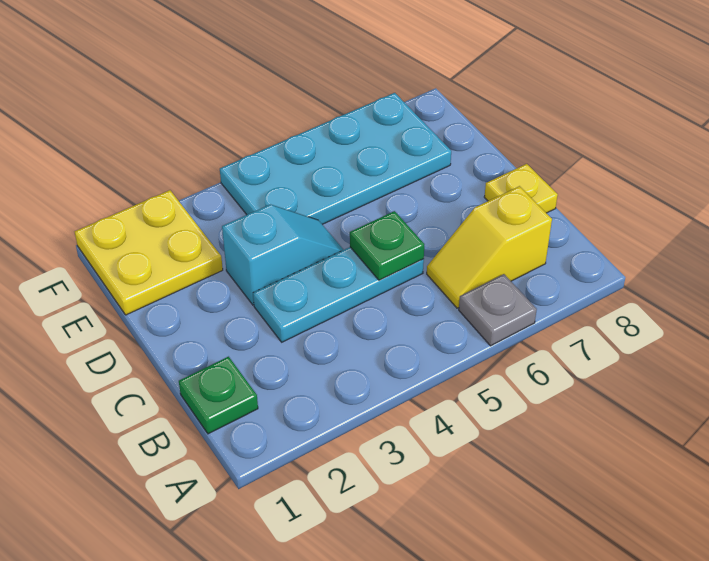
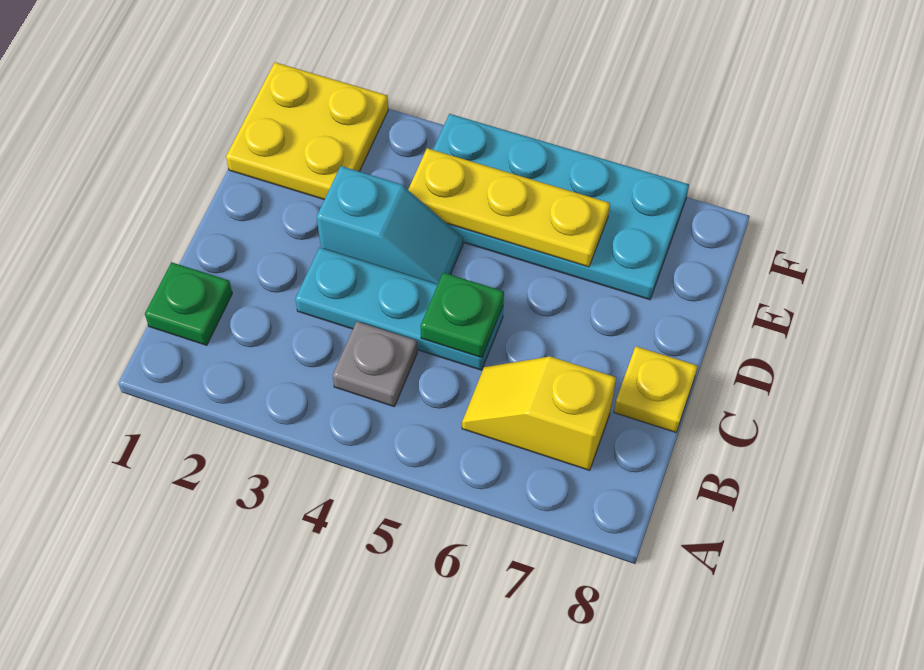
grey 1x1 plate [459,274,537,346] -> grey 1x1 plate moved to [333,322,417,407]
none -> yellow 1x3 plate [408,148,610,267]

